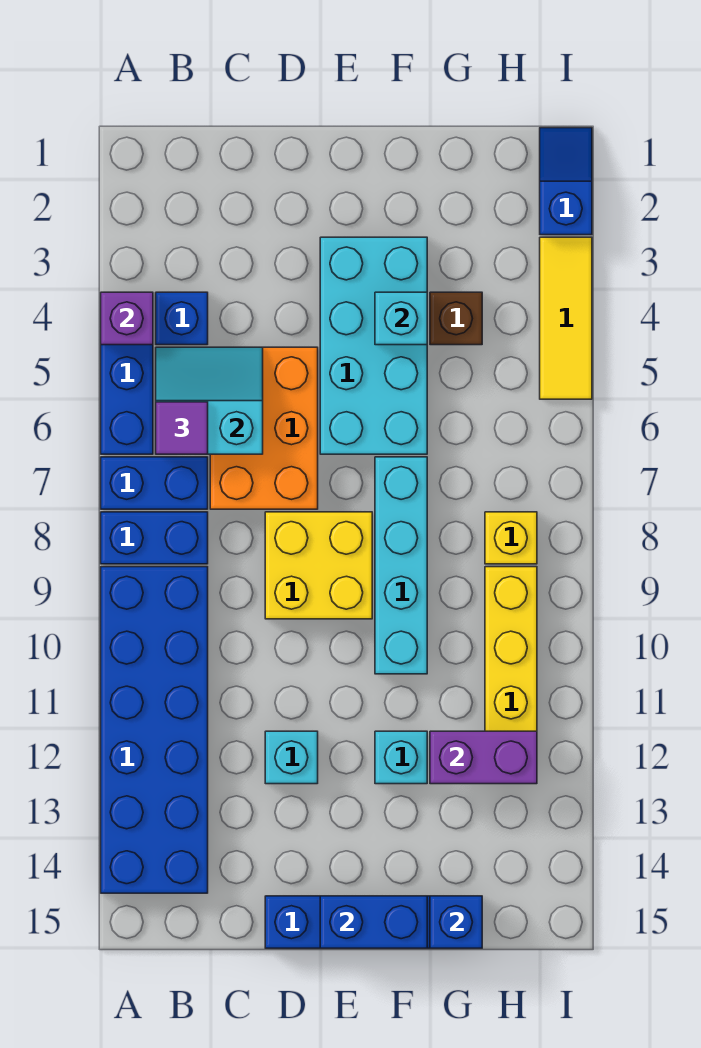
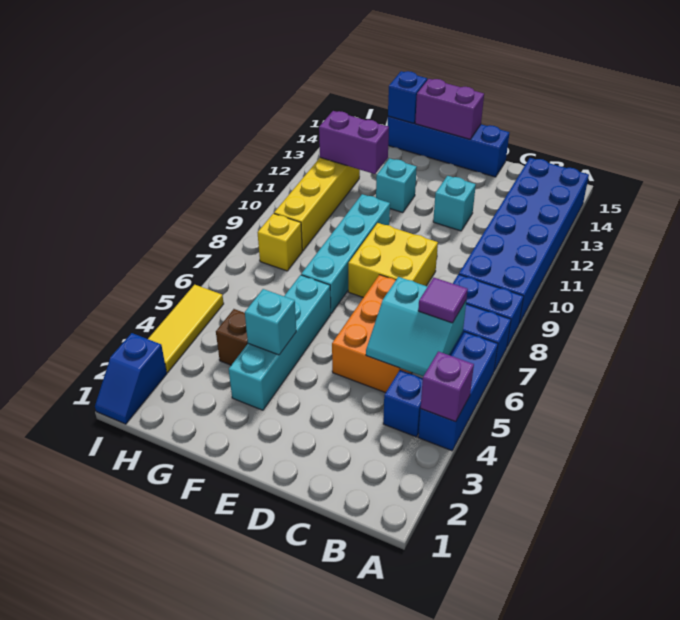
cyan 2x4 brick [320,237,427,454] -> cyan 1x4 brick [229,275,331,410]
blue 1x2 brick [320,896,427,948] -> purple 1x2 brick [415,79,484,139]

